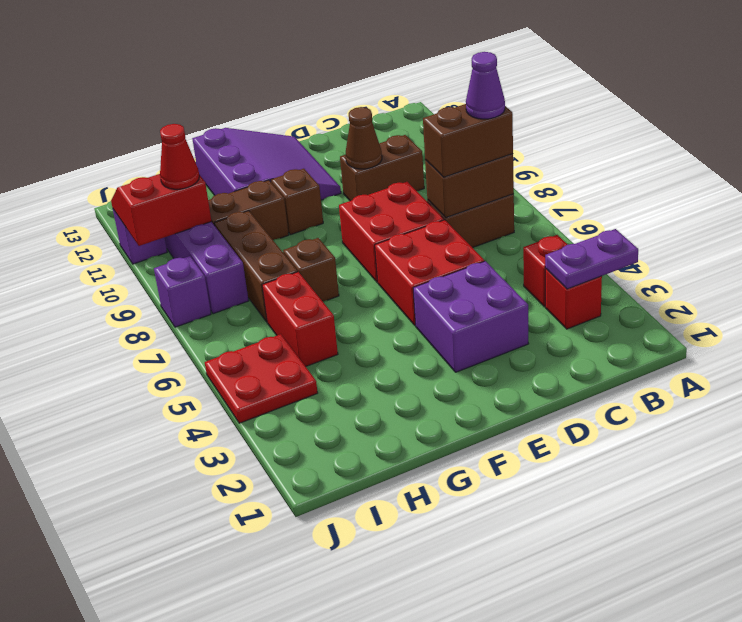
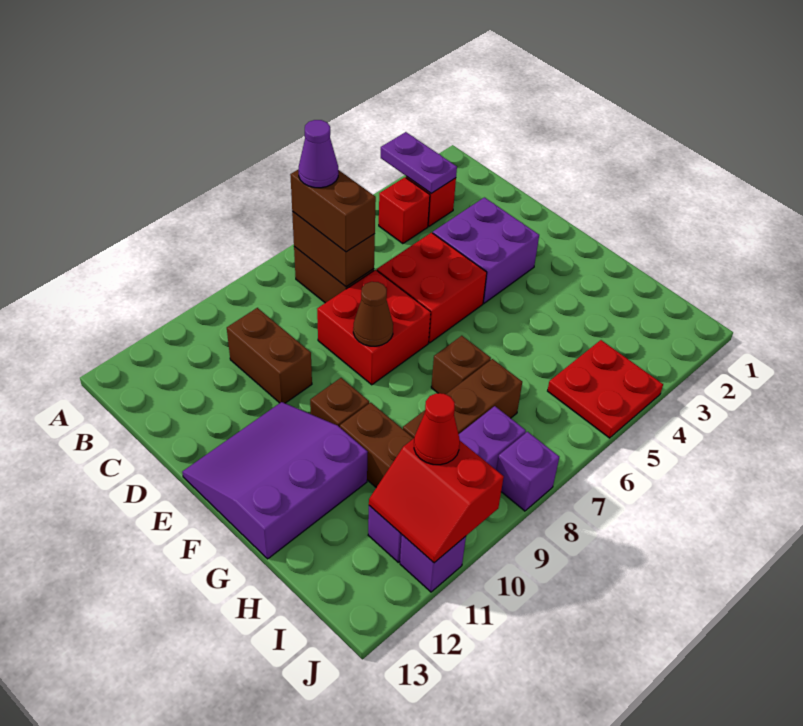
brown 1x1 cone [345,107,382,169] -> brown 1x1 cone moved to [353,282,393,346]
red 1x2 brick [262,272,338,367] -> none

